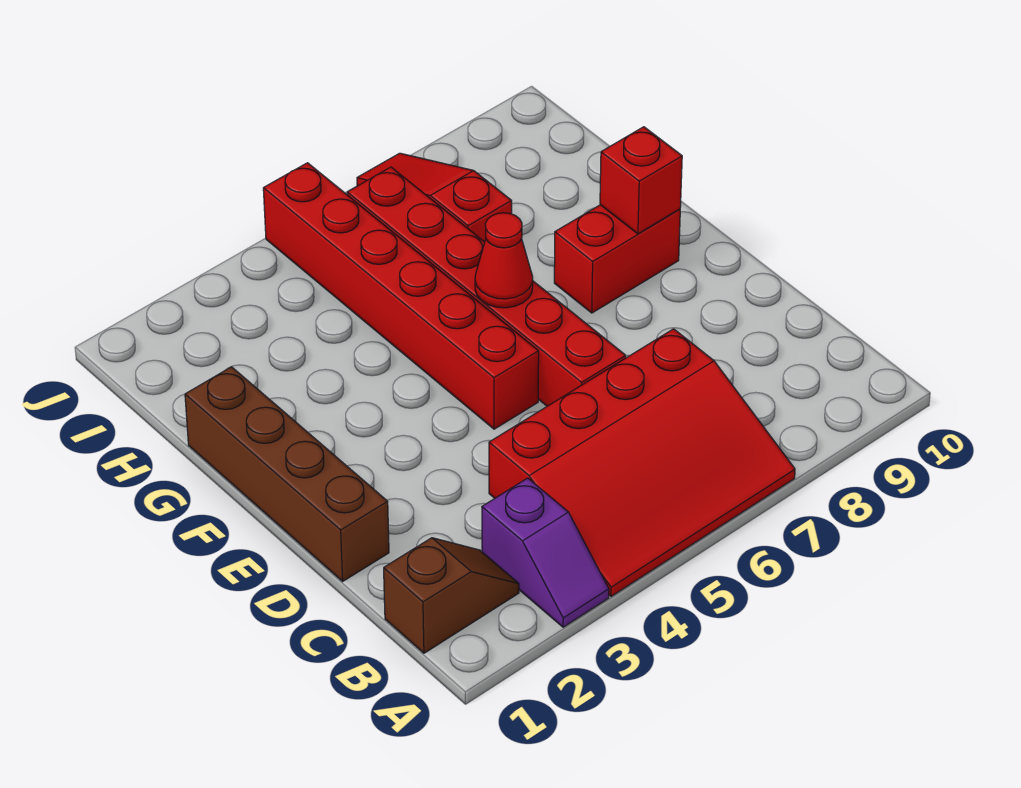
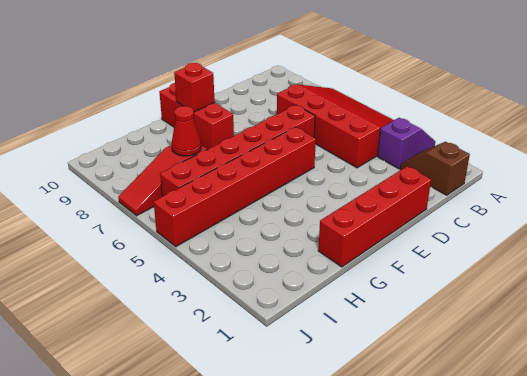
brown 1x4 brick [185,367,389,581] -> red 1x4 brick [318,166,431,267]
red 1x1 cone [475,213,533,308] -> red 1x1 cone moved to [171,106,201,156]
red 1x2 brick [554,205,680,313] -> red 1x3 brick [159,83,234,149]

